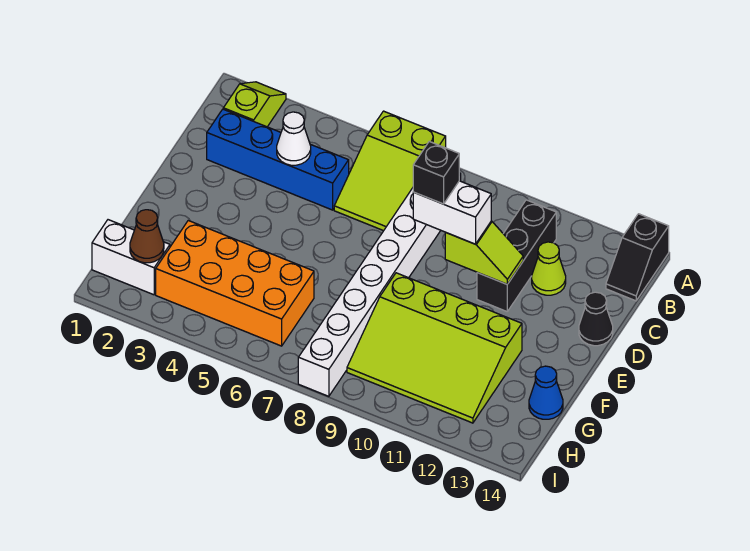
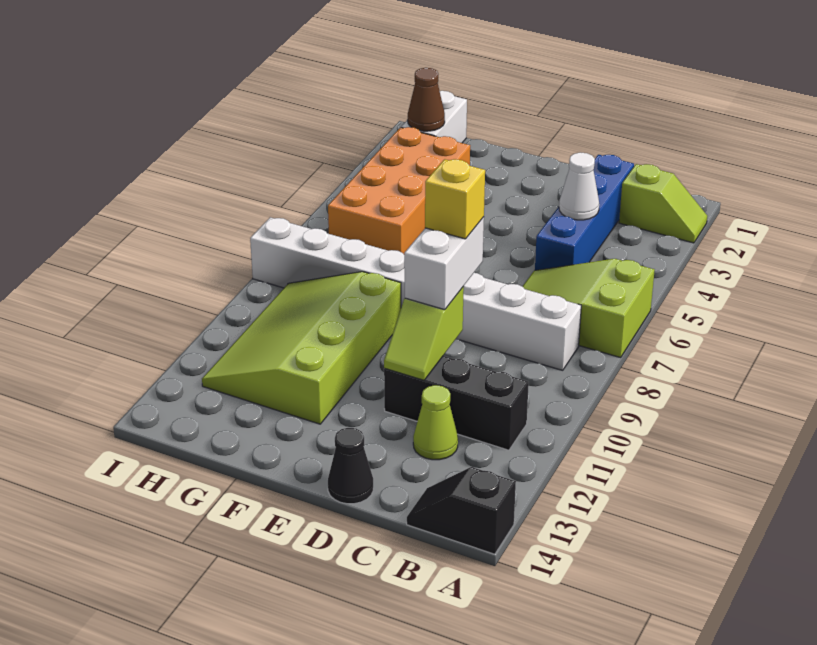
black 1x1 brick [413,142,459,204] -> yellow 1x1 brick [425,159,485,239]
blue 1x1 cone [529,366,563,419] -> none

